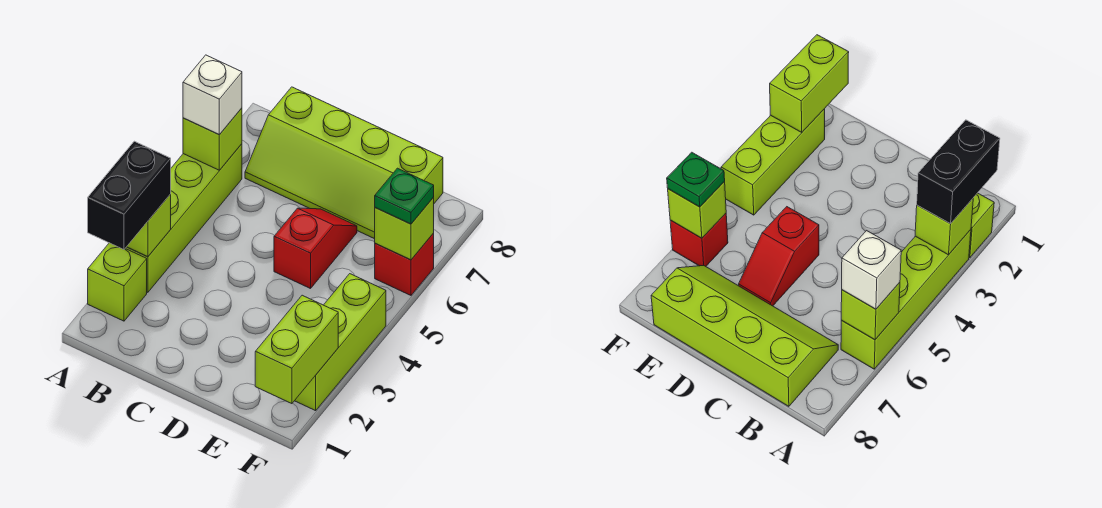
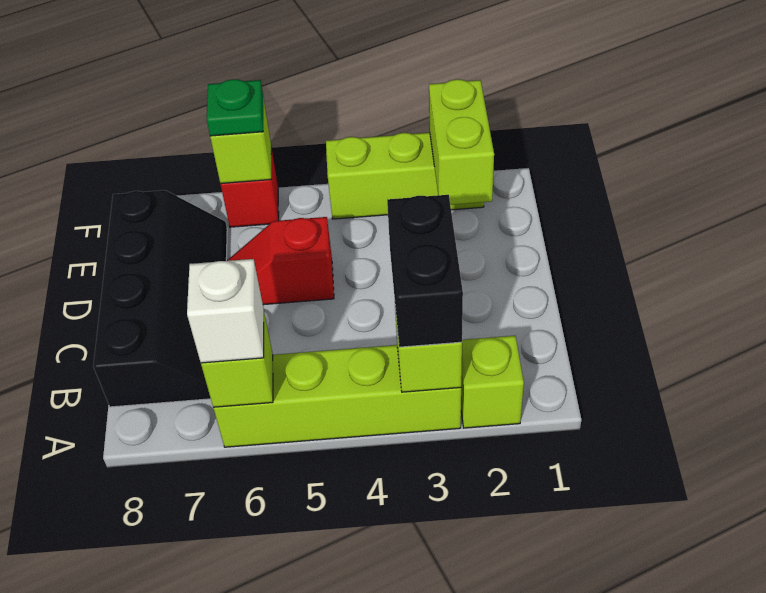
black 1x2 brick [88,141,171,250] -> black 1x2 brick turned to [387,195,463,347]
lime 2x4 slope [245,87,443,239] -> black 2x4 slope [93,190,227,407]
lime 1x2 brick [255,295,338,404] -> lime 1x2 brick turned to [429,79,494,205]

